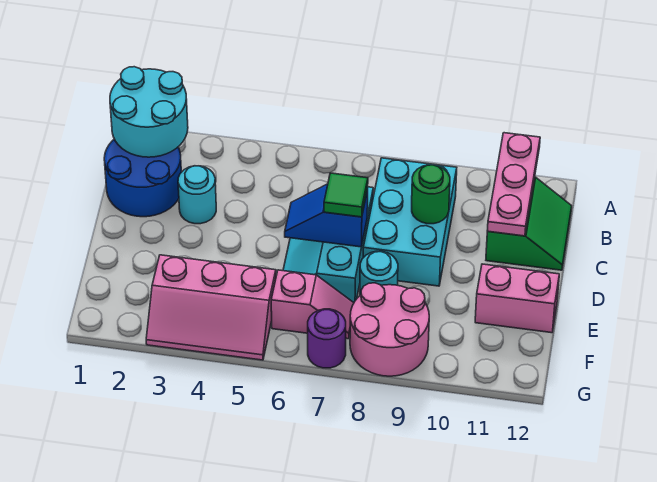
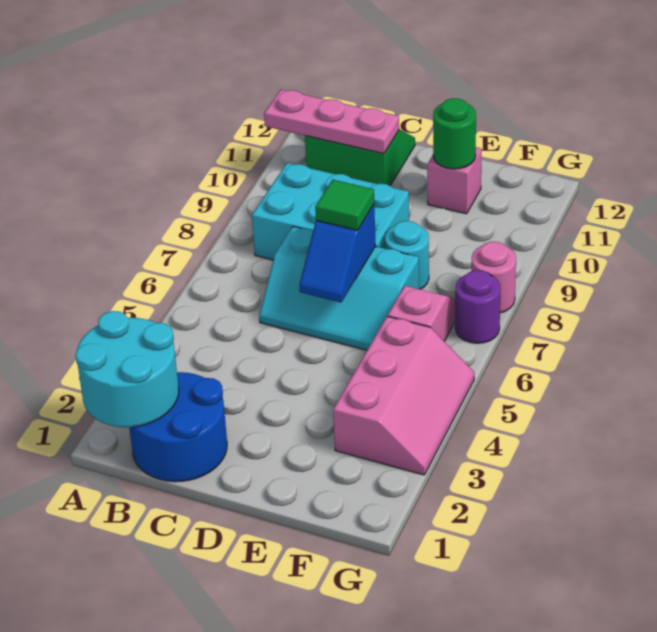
cyan 1x1 round brick [178,166,216,224] -> none
green 1x1 round brick [412,165,450,224] -> green 1x1 round brick moved to [433,98,476,169]
pink 1x2 brick [475,264,559,333] -> pink 1x1 brick [427,147,481,214]
pink 2x2 round brick [350,283,429,376] -> pink 1x1 round brick [471,242,516,313]

